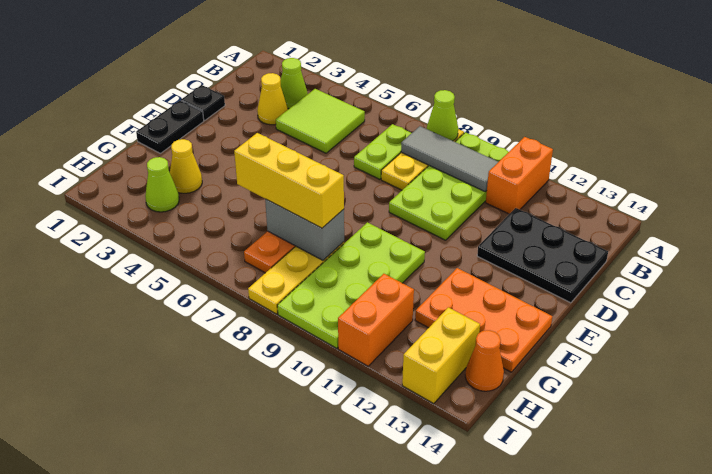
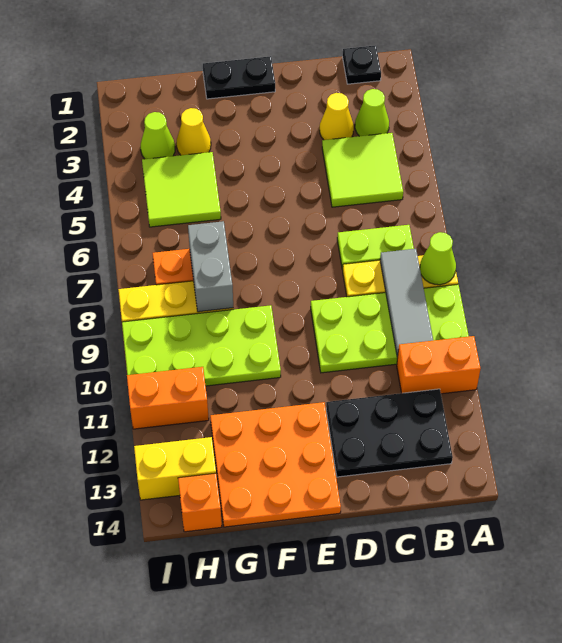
black 2x3 plate [477,208,608,303] -> black 2x3 plate turned to [326,389,453,477]
black 1x1 plate [181,85,225,120] -> black 1x1 plate moved to [343,46,381,84]
orange 2x3 plate [415,268,552,372] -> orange 3x3 plate [210,402,341,527]
none -> lime 2x2 tile [142,152,221,227]
yellow 1x3 brick [234,133,344,228] -> none
orange 1x1 cone [465,330,504,391] -> orange 1x1 brick [178,473,222,532]

